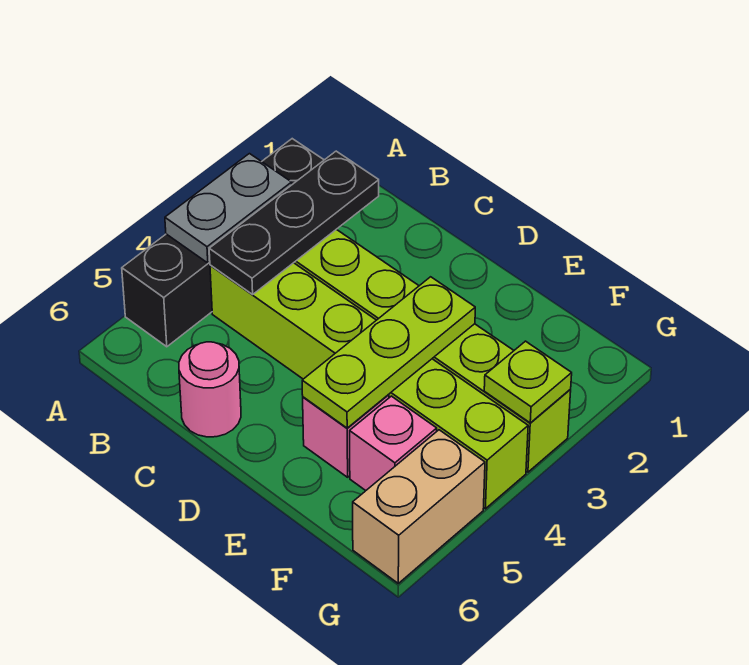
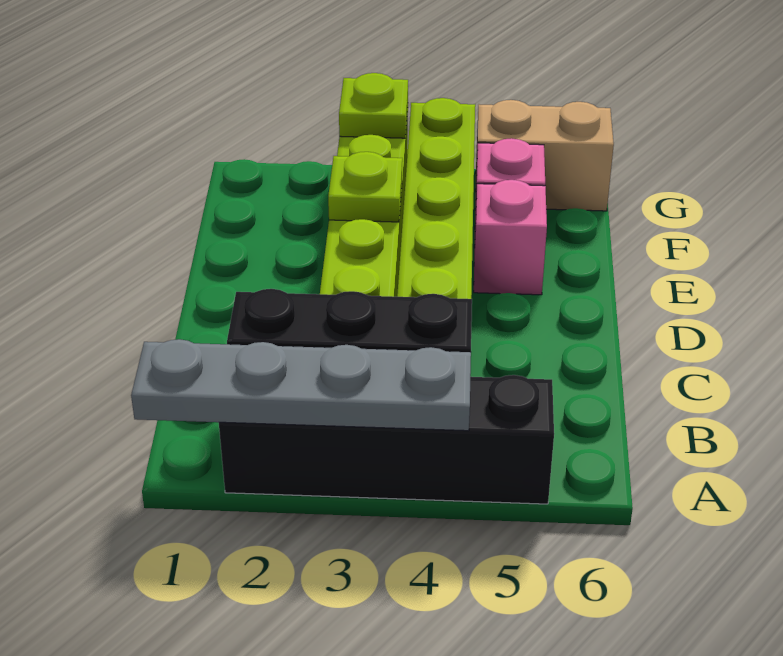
grey 1x2 plate [165,154,292,263] -> grey 1x4 plate [131,339,471,431]
pink 1x1 round brick [179,342,241,437] -> none
lime 1x3 plate [302,277,475,428] -> lime 1x1 plate [328,152,402,222]

